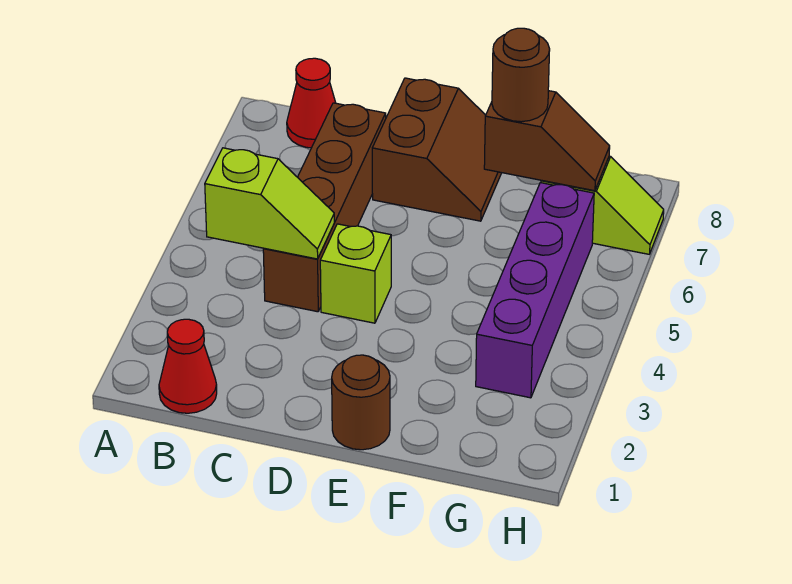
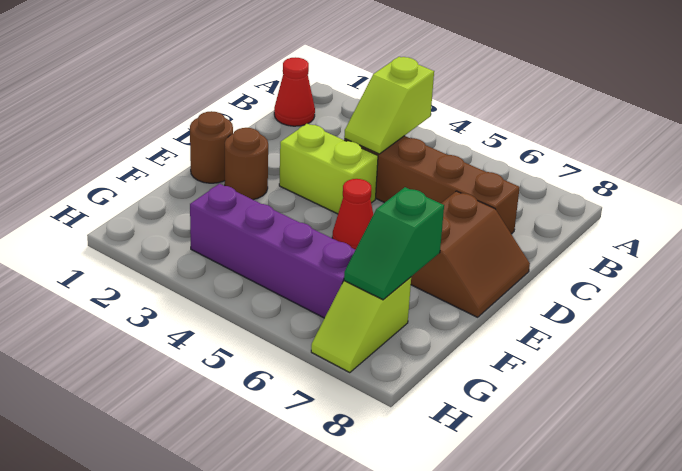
red 1x1 cone [287,58,336,148] -> red 1x1 cone moved to [332,179,373,250]
lime 1x1 brick [320,224,391,323] -> lime 1x2 brick [279,124,378,214]
brown 2x2 slope [372,78,501,221] -> brown 2x2 slope turned to [411,191,530,317]
brown 1x2 slope [484,91,610,191] -> green 1x2 slope [344,187,444,300]
brown 1x1 round brick [492,28,550,122] -> brown 1x1 round brick moved to [225,128,268,200]

